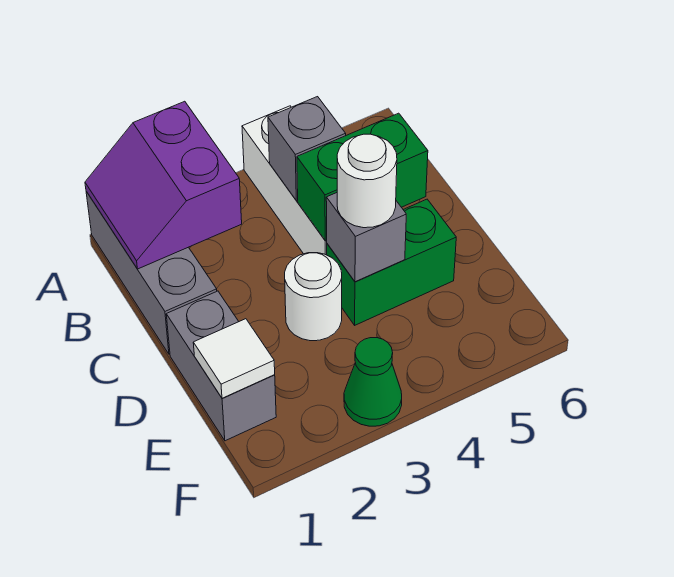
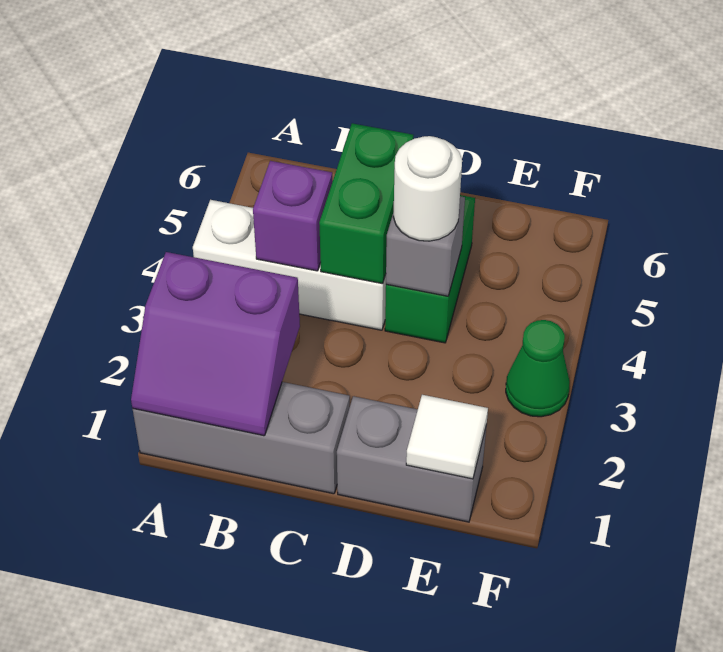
grey 1x1 brick [268,97,346,201] -> purple 1x1 brick [253,161,333,271]
white 1x1 round brick [285,253,342,341] -> none

